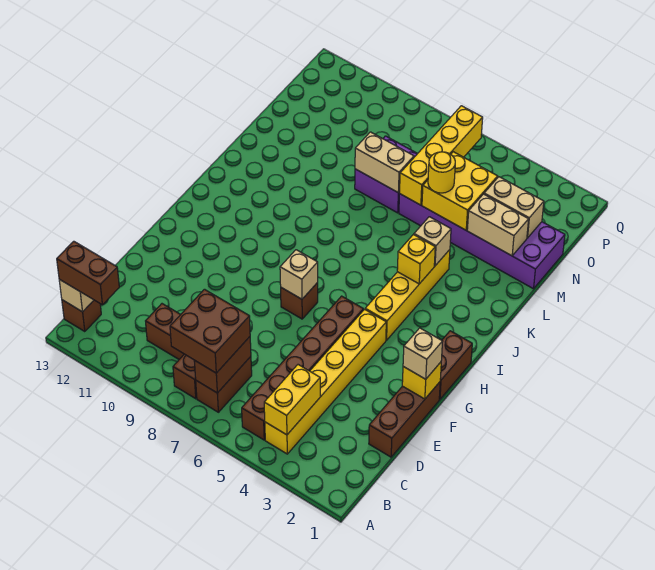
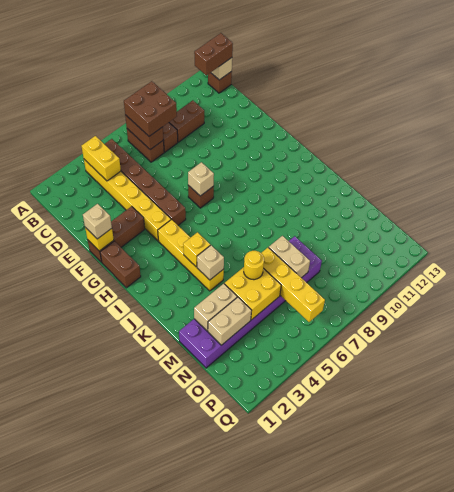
brown 1x3 brick [369,382,440,457] -> brown 1x3 brick turned to [88,206,145,262]
tan 1x2 brick [355,132,414,193] -> tan 1x2 brick turned to [269,236,310,278]

